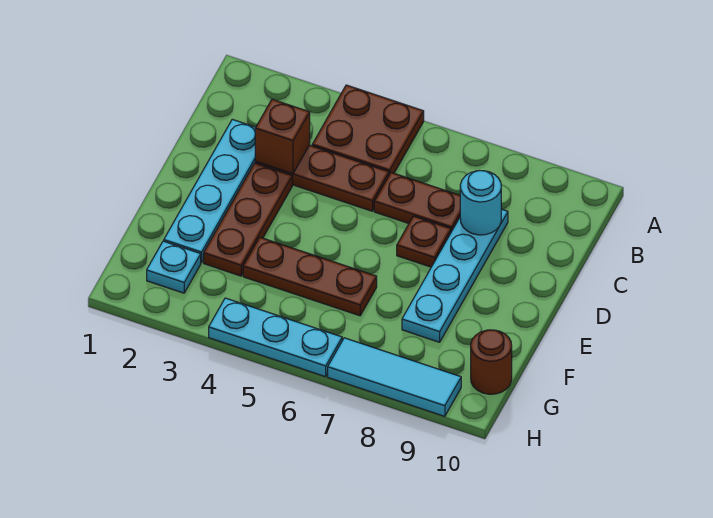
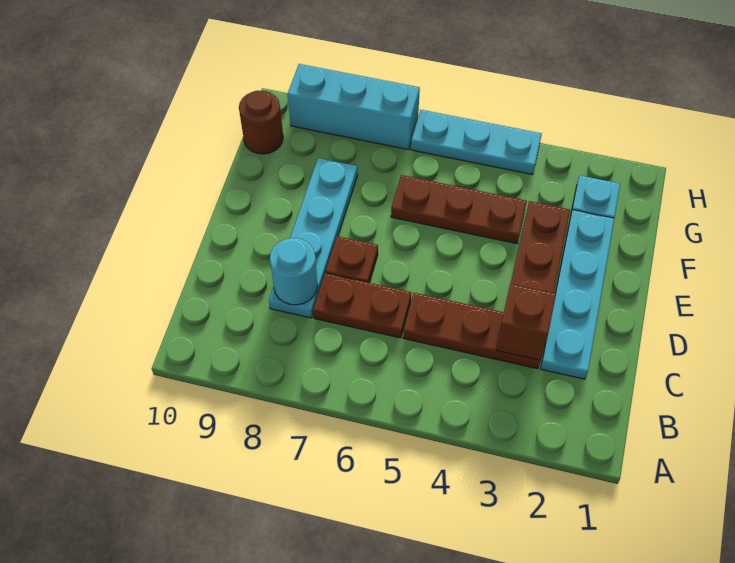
brown 2x2 plate [312,85,424,175] -> none
cyan 1x3 tile [328,338,461,416] -> cyan 1x3 brick [287,64,420,150]

